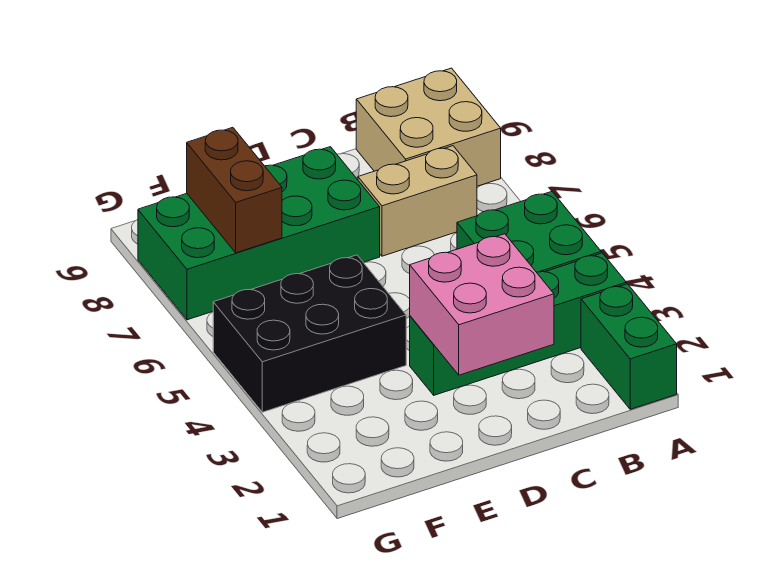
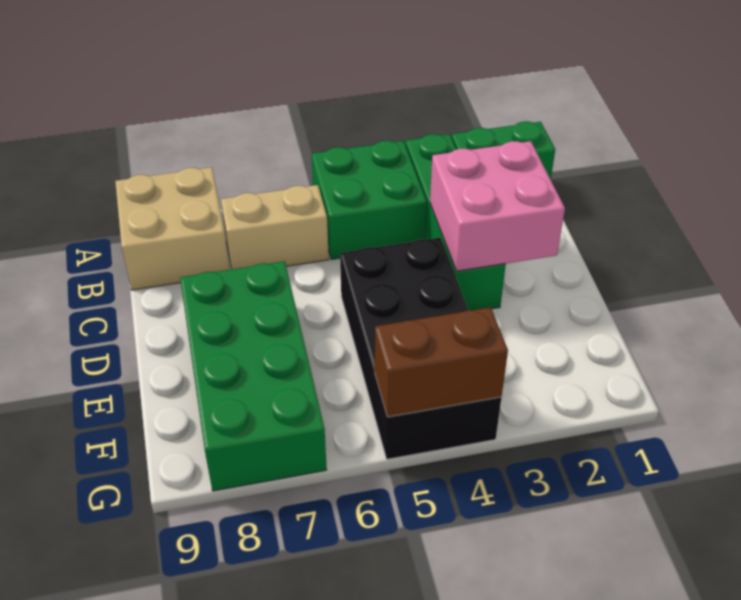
tan 1x2 brick [358,146,477,256] -> tan 1x2 brick turned to [221,185,329,269]
black 2x3 brick [213,255,406,412] -> black 2x4 brick [340,238,501,459]
brown 1x2 brick [187,127,282,253] -> brown 1x2 brick moved to [375,307,508,417]

